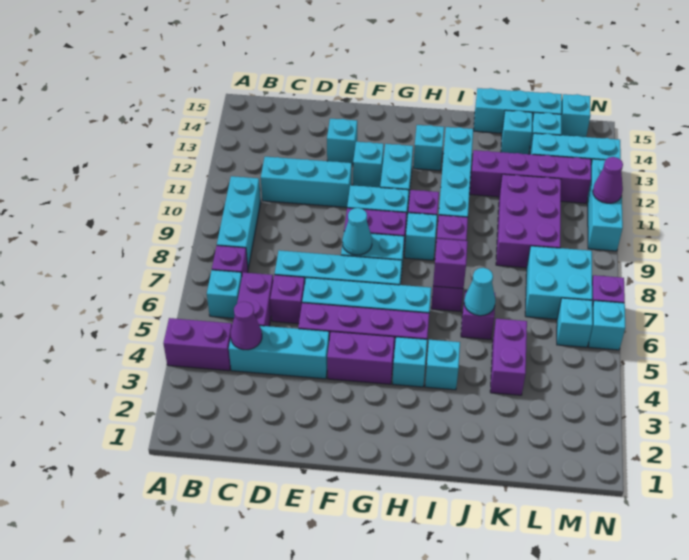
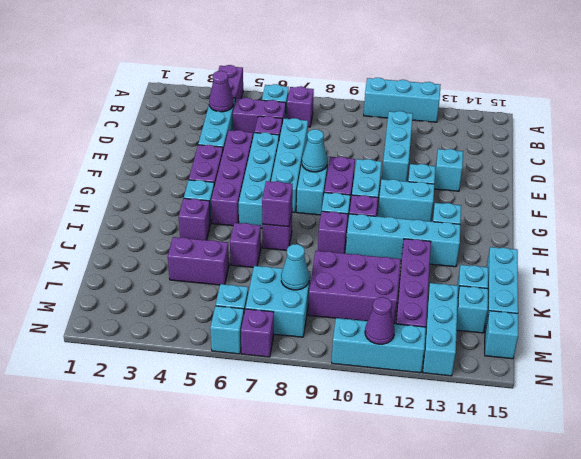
cyan 1x3 brick [217,176,261,268] -> cyan 1x3 brick moved to [364,78,440,122]
cyan 1x1 brick [425,340,460,390] -> purple 1x1 brick [179,198,211,240]
cyan 1x1 cone [464,268,496,316] -> cyan 1x1 cone moved to [281,244,309,290]

